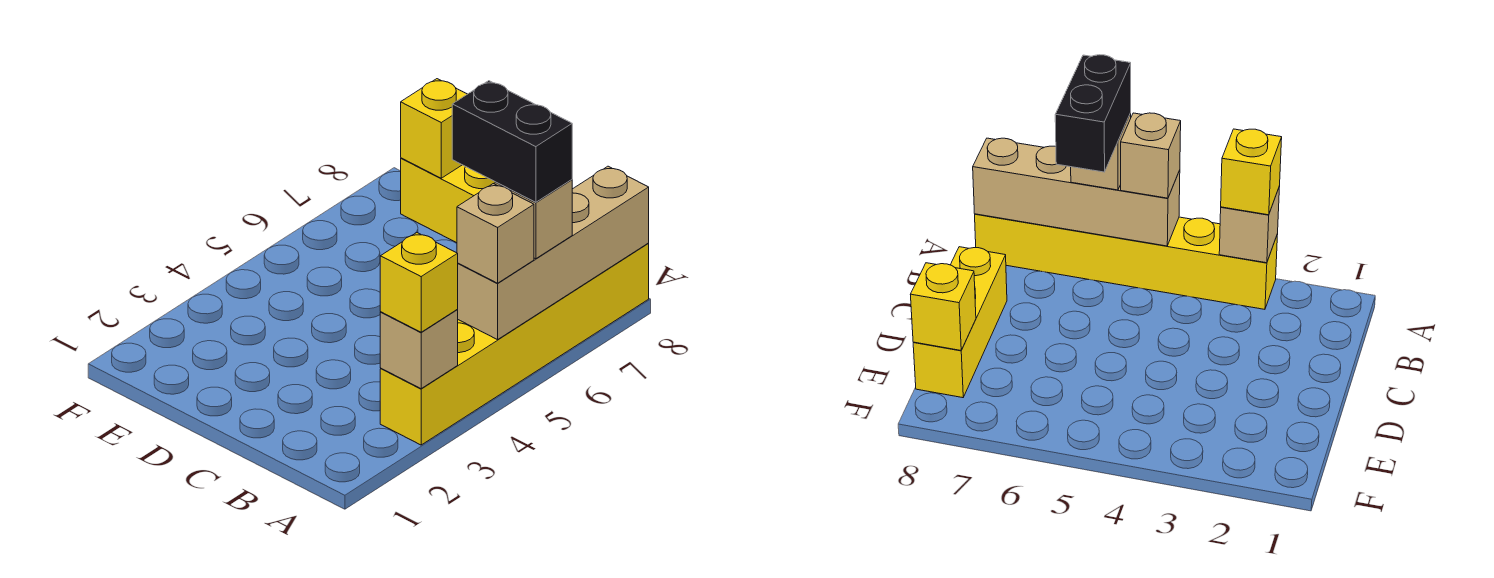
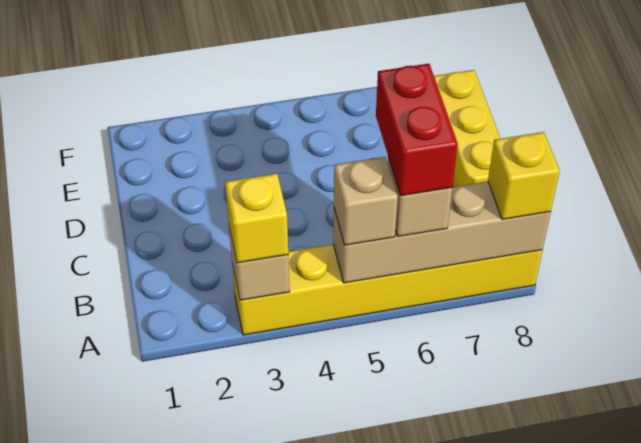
black 1x2 brick [452,81,572,202] -> red 1x2 brick [376,64,458,196]
yellow 1x1 brick [401,79,467,178] -> yellow 1x1 brick moved to [488,132,560,219]

